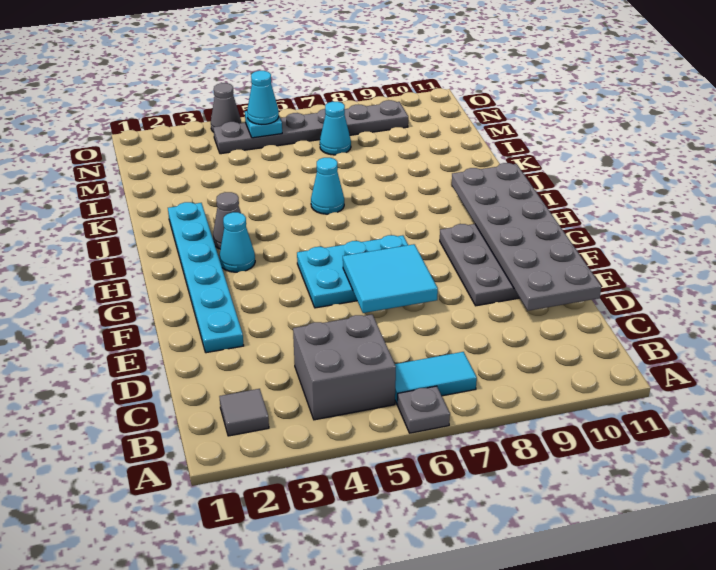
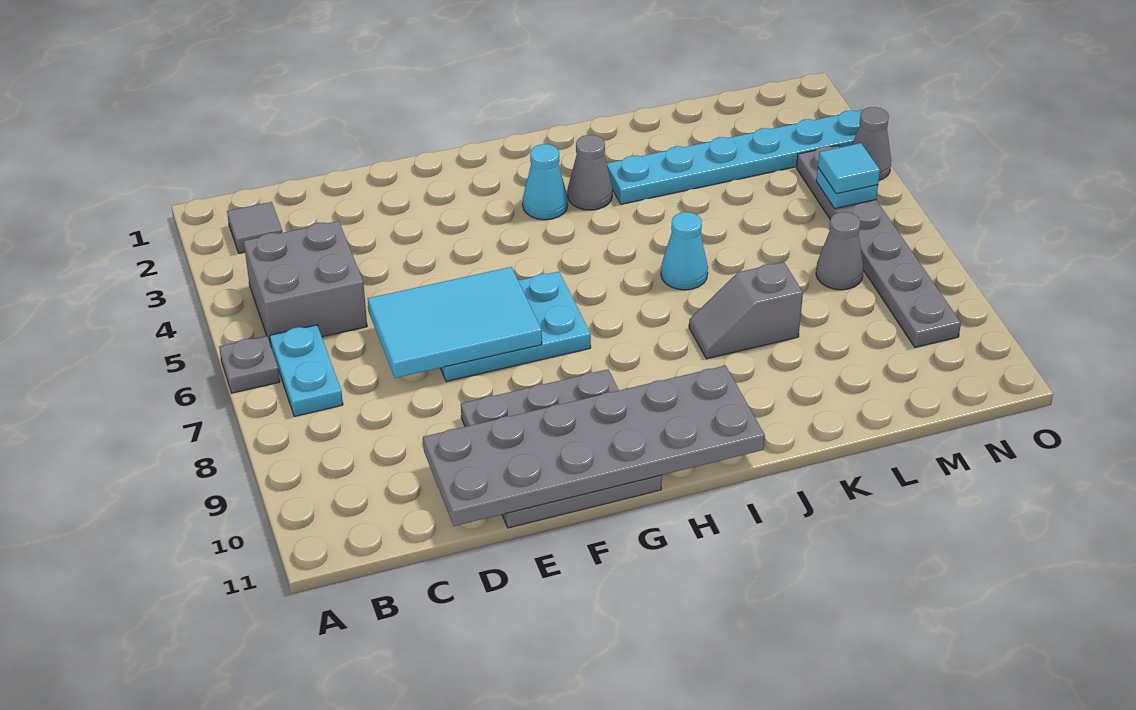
cyan 1x2 tile [395,352,477,404] -> cyan 1x2 plate [270,325,343,416]
cyan 1x6 plate [168,202,244,353] -> cyan 1x6 plate moved to [606,110,862,204]
cyan 2x2 tile [343,244,438,313] -> cyan 2x3 tile [368,267,542,378]
cyan 2x3 plate [297,235,408,308] -> cyan 2x3 plate turned to [441,272,591,382]
none -> grey 1x2 slope [689,262,803,359]
cyan 1x1 cone [320,102,351,155] -> grey 1x1 cone [816,212,863,290]
cyan 1x1 cone [247,71,279,124] -> cyan 1x1 tile [818,143,880,194]

